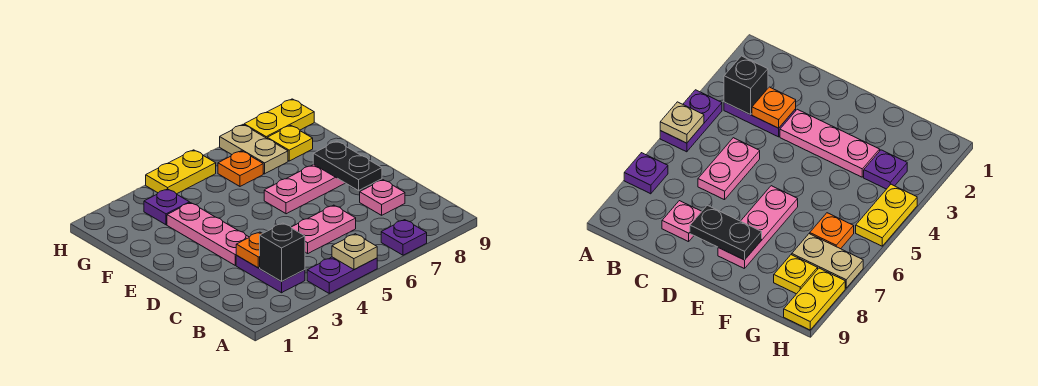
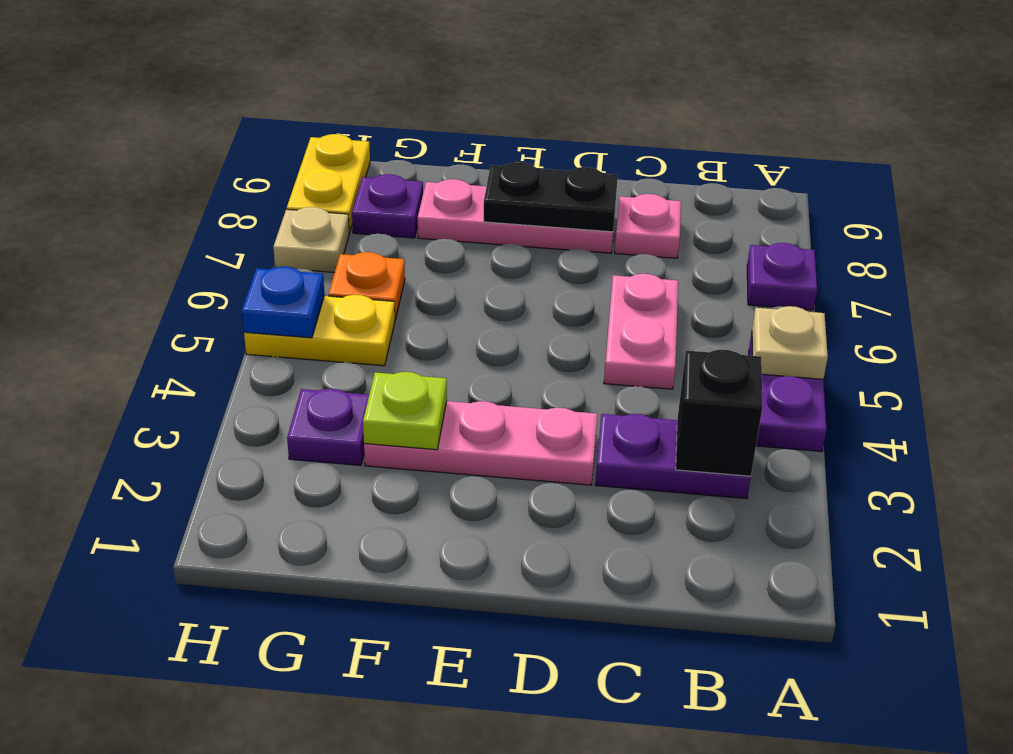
orange 1x1 plate [236,232,262,268] -> none
pink 1x3 plate [264,164,345,214] -> pink 1x3 plate turned to [418,179,615,253]
none -> lime 1x1 plate [363,372,447,450]
tan 1x2 plate [220,125,288,174] -> tan 1x1 plate [273,207,349,272]
yellow 1x1 plate [267,125,313,161] -> purple 1x1 plate [352,174,423,238]
yellow 1x2 plate [146,150,216,194] -> yellow 1x2 plate turned to [244,295,395,366]
none -> blue 1x1 plate [242,266,324,338]

